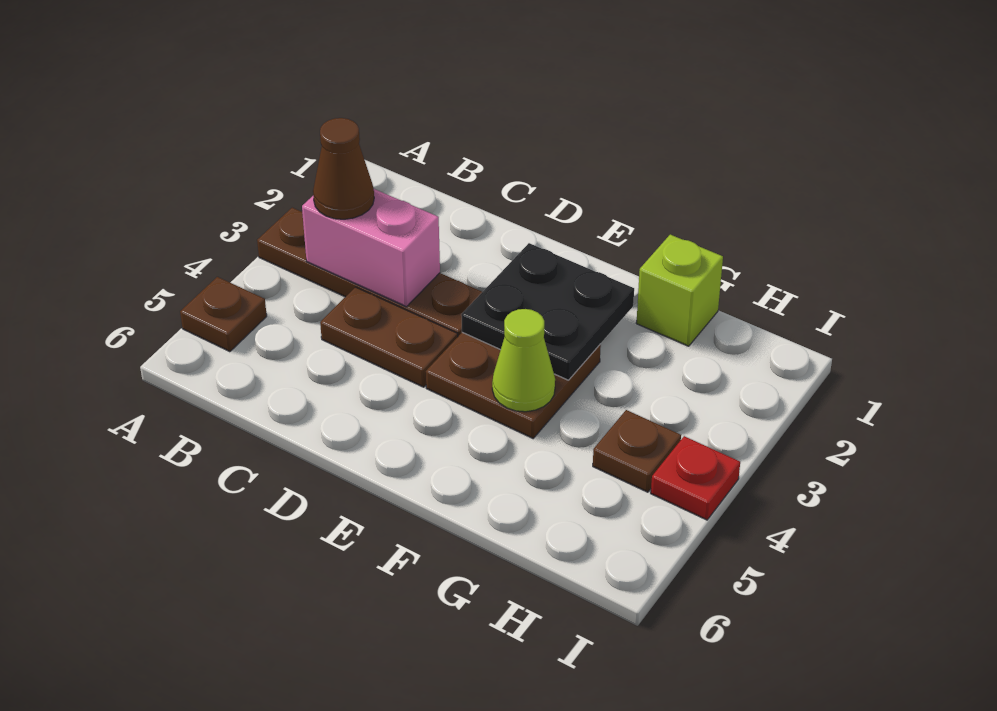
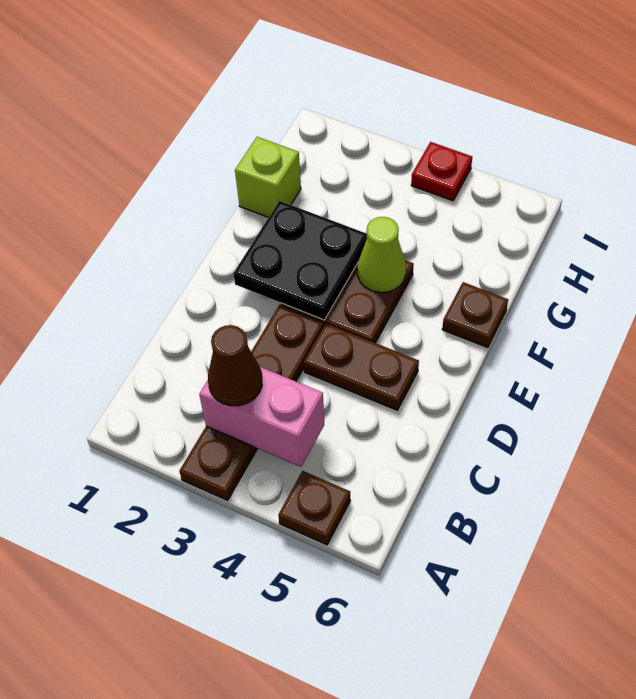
pink 1x2 brick [302,189,440,307] -> pink 1x2 brick turned to [199,367,324,467]
brown 1x2 plate [320,287,458,387] -> brown 1x2 plate turned to [304,324,419,410]
brown 1x1 plate [593,410,681,492] -> brown 1x1 plate moved to [442,282,508,348]

